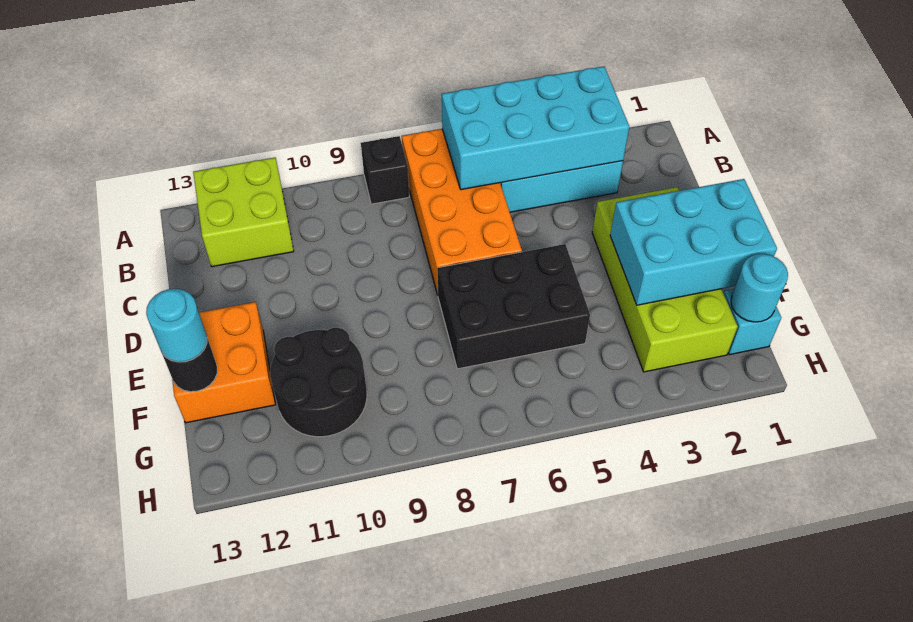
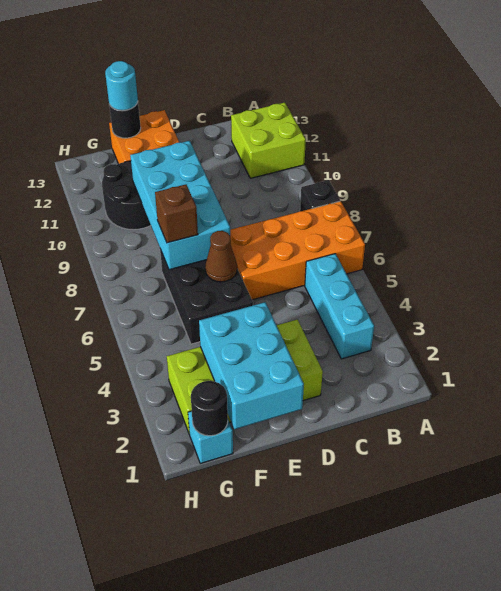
cyan 2x4 brick [442,66,629,190] -> cyan 2x4 brick moved to [130,141,230,270]
none -> brown 1x1 cone [205,231,237,282]
none -> brown 1x1 brick [155,185,198,243]
cyan 1x1 round brick [731,254,788,322] -> black 1x1 round brick [191,381,228,436]

